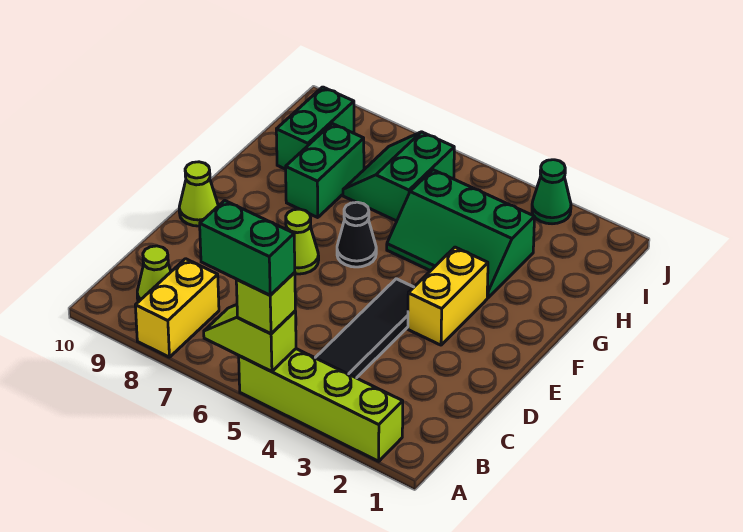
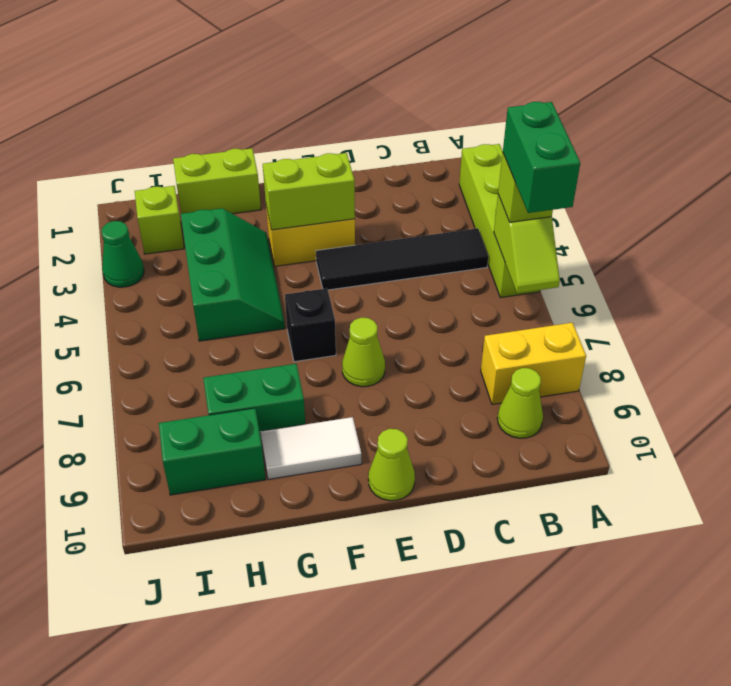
none -> lime 1x2 brick [263,153,355,230]
black 1x1 cone [337,202,376,267] -> black 1x1 brick [285,288,336,362]
none -> white 1x2 tile [261,417,362,479]
none -> lime 1x2 brick [173,148,261,214]
green 2x2 slope [343,132,454,221] -> none
none -> lime 1x1 brick [135,186,184,254]

